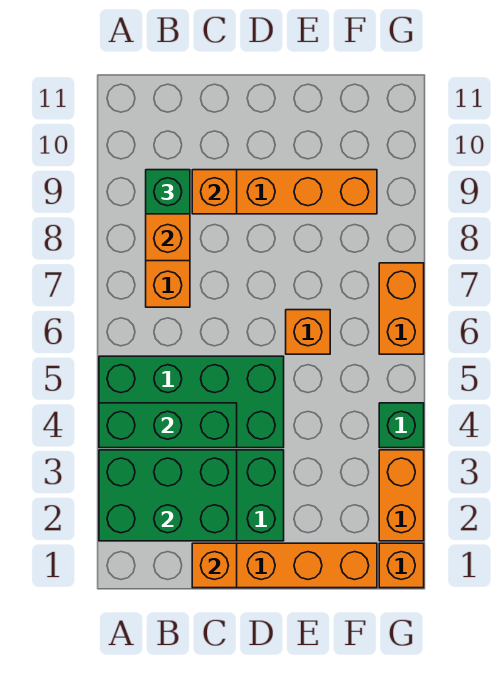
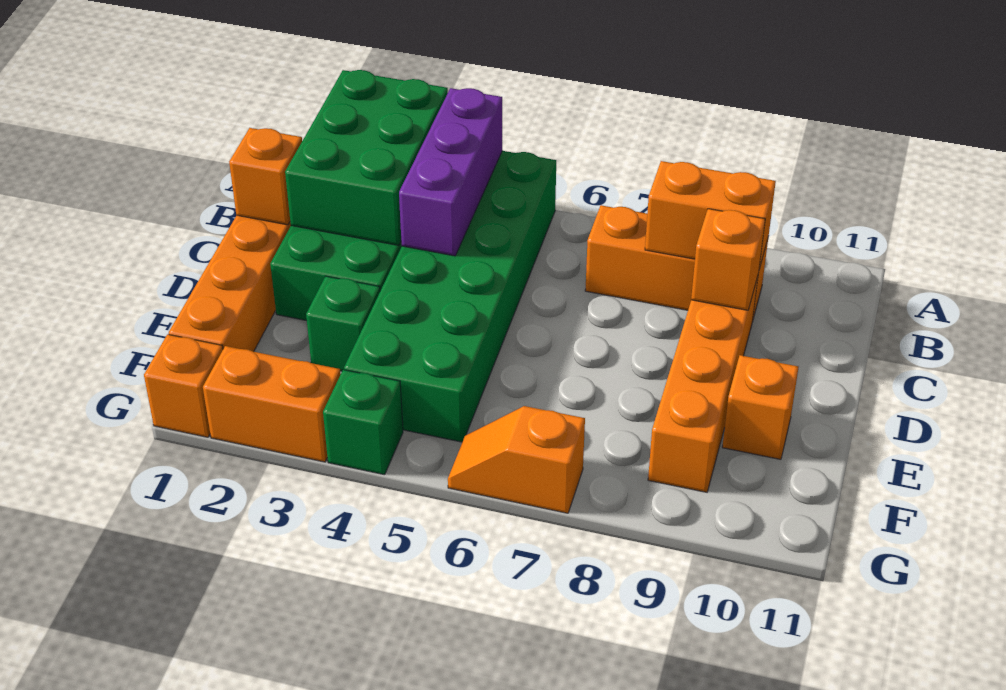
green 2x4 brick [99,356,284,448] -> green 2x6 brick [344,151,556,442]
green 1x3 brick [99,403,237,448] -> purple 1x3 brick [399,88,502,256]
green 1x1 brick [146,170,190,214] -> green 1x1 brick moved to [306,276,380,371]
orange 1x1 brick [286,310,330,354] -> orange 1x1 brick moved to [722,355,798,459]
orange 1x2 brick [379,263,424,354] -> orange 1x2 slope [448,406,585,513]

